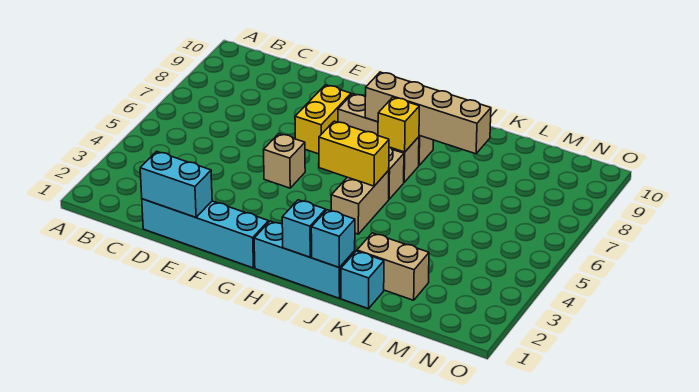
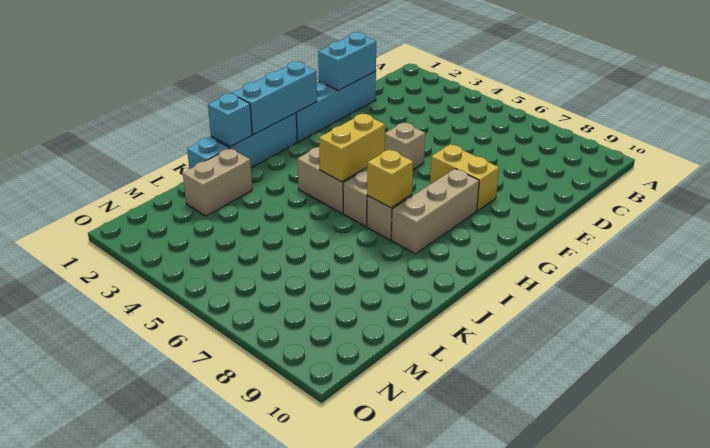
tan 1x4 brick [365,72,491,154] -> none
cyan 1x1 brick [282,200,326,257] -> cyan 1x3 brick [231,61,317,135]

